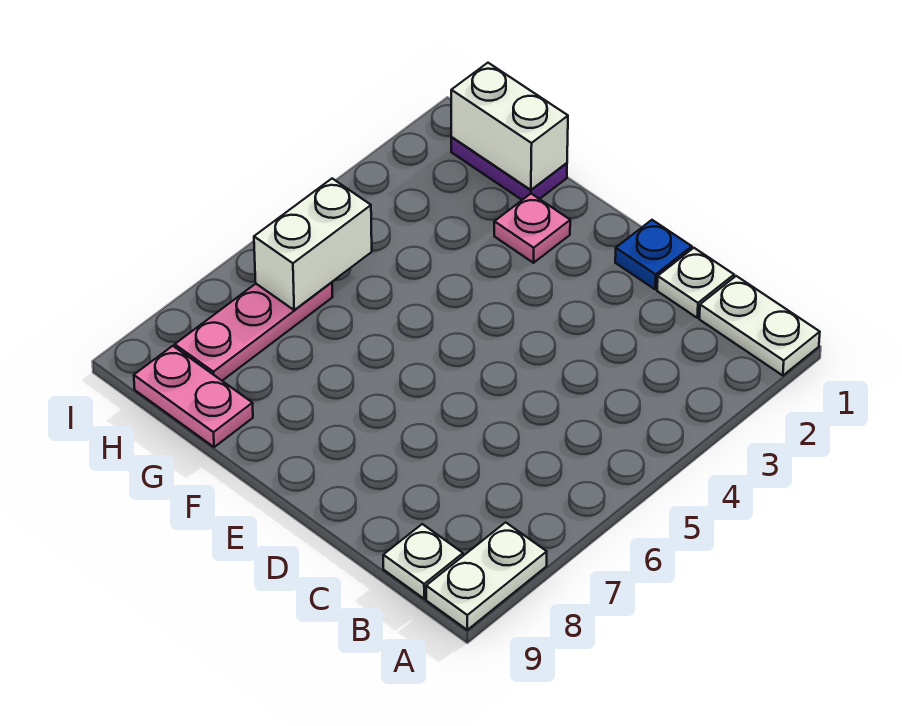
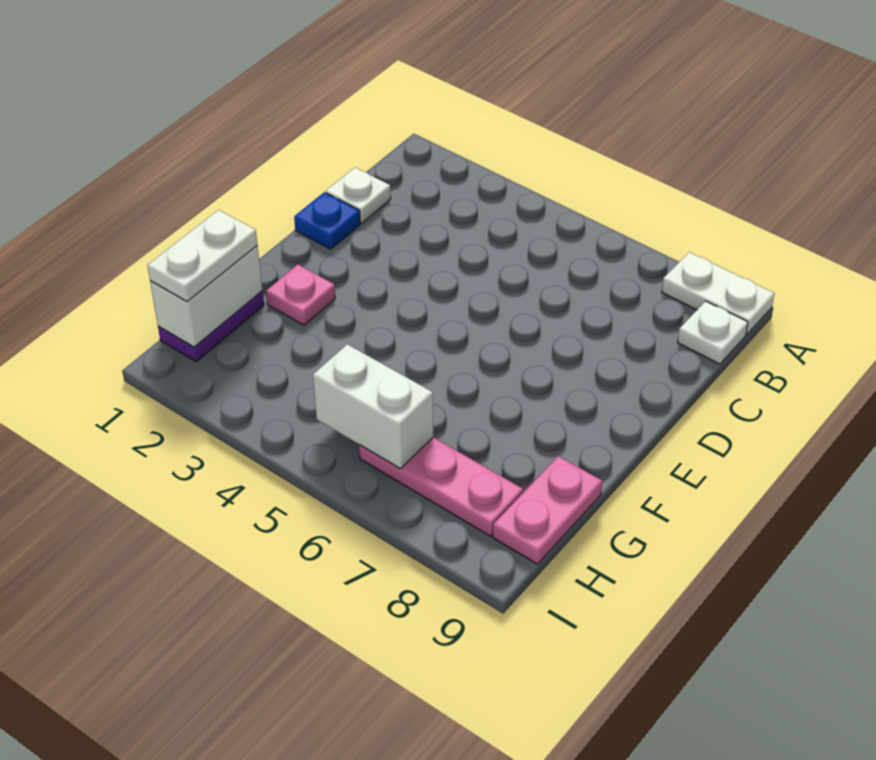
white 1x2 plate [699,276,820,376] -> white 1x2 plate moved to [147,210,257,302]

